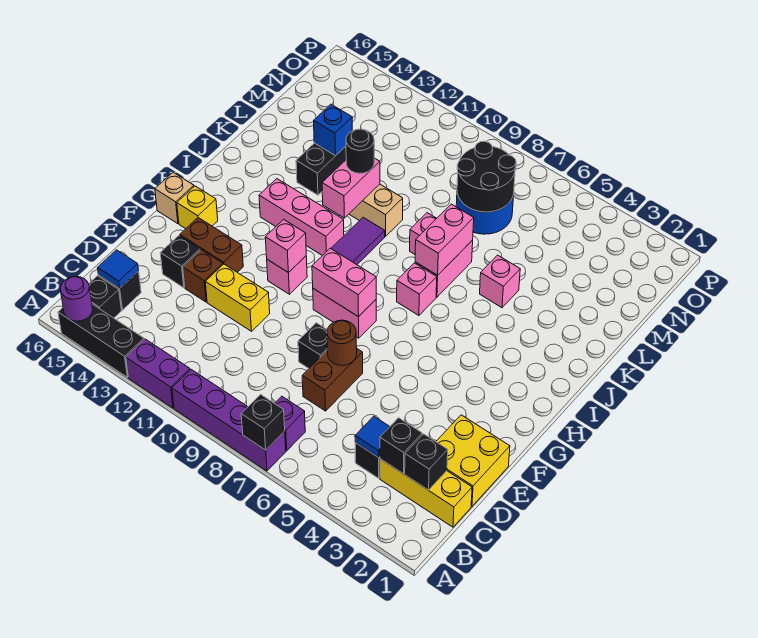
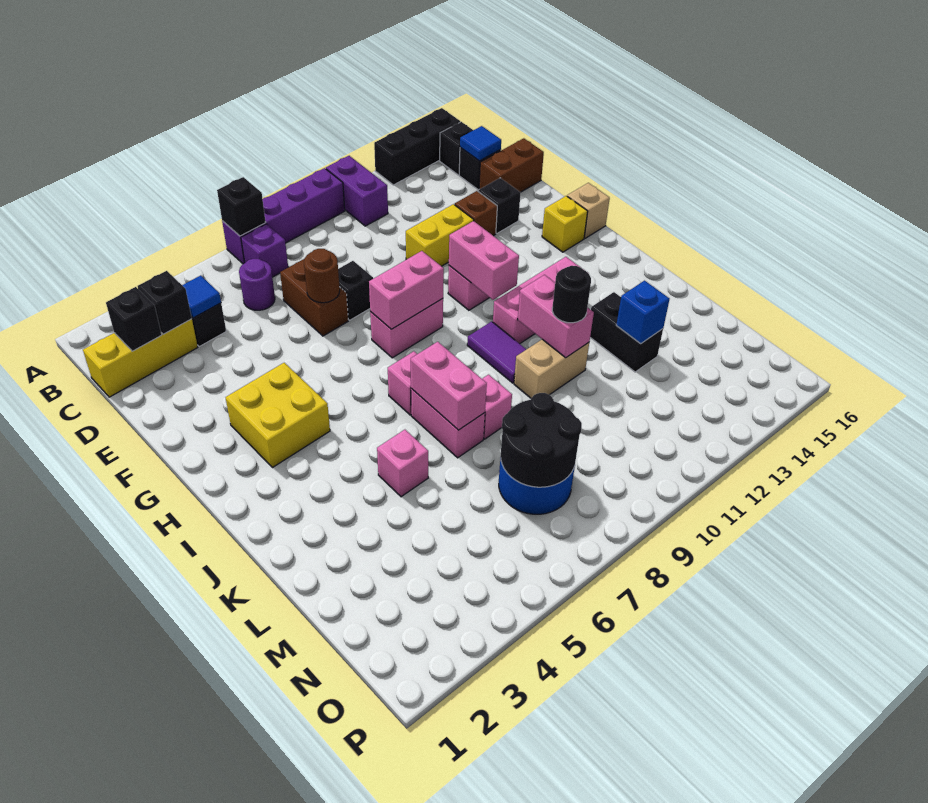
purple 1x2 brick [126,339,190,408] -> purple 1x2 brick turned to [326,156,388,226]
purple 1x1 round brick [60,276,93,321] -> purple 1x1 round brick moved to [239,259,275,310]
yellow 2x2 brick [436,415,510,506] -> yellow 2x2 brick moved to [226,363,330,468]
brown 1x2 brick [180,218,243,272] -> brown 1x2 brick moved to [479,138,544,193]
pink 1x1 brick [265,219,306,273] -> pink 1x2 brick [449,221,519,300]

